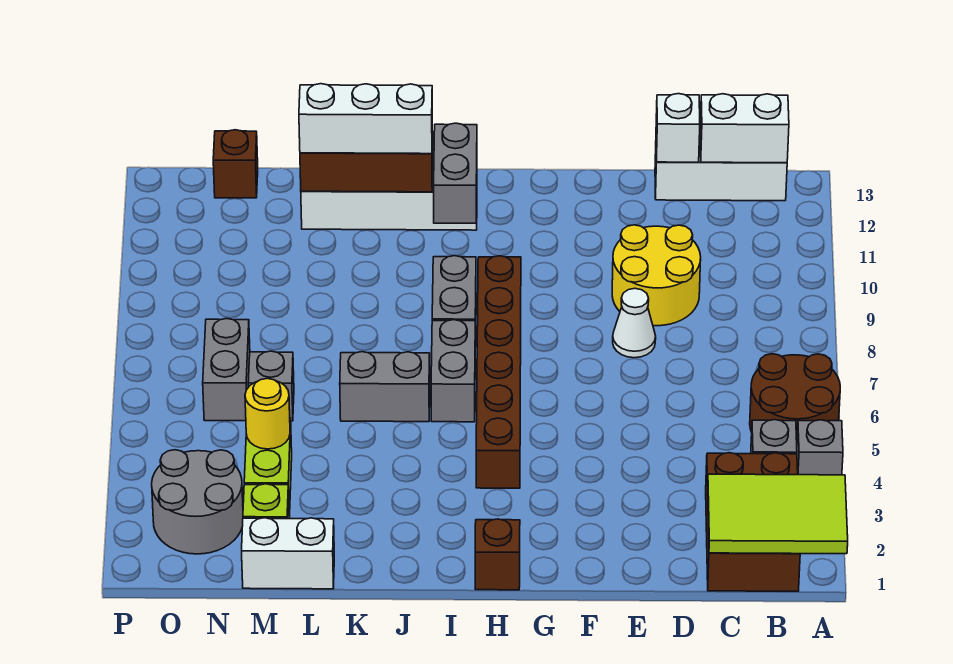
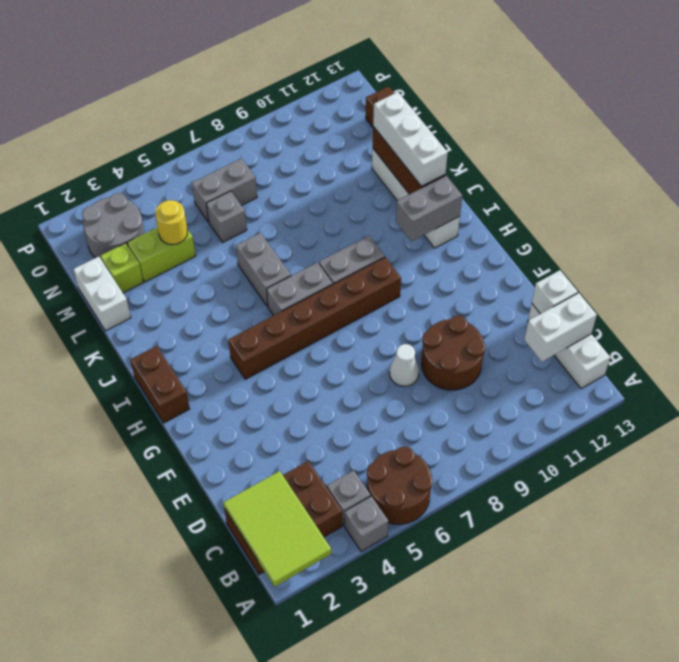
white 1x2 brick [700,94,789,163] -> white 1x2 brick turned to [524,293,597,362]
yellow 2x2 round brick [612,225,701,326] -> brown 2x2 round brick [421,315,485,390]
brown 1x1 brick [475,519,520,590] -> brown 1x2 brick [130,346,190,423]

